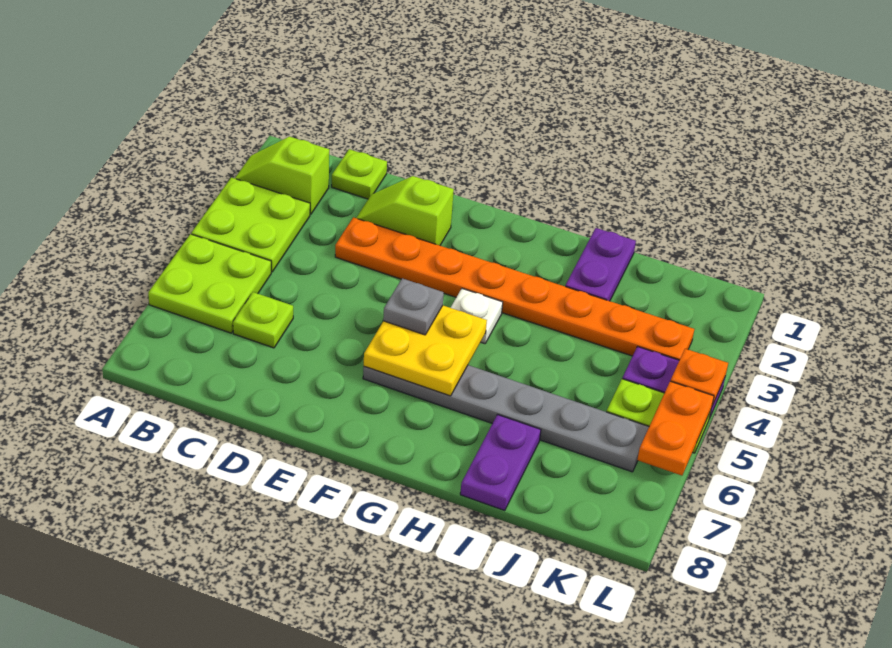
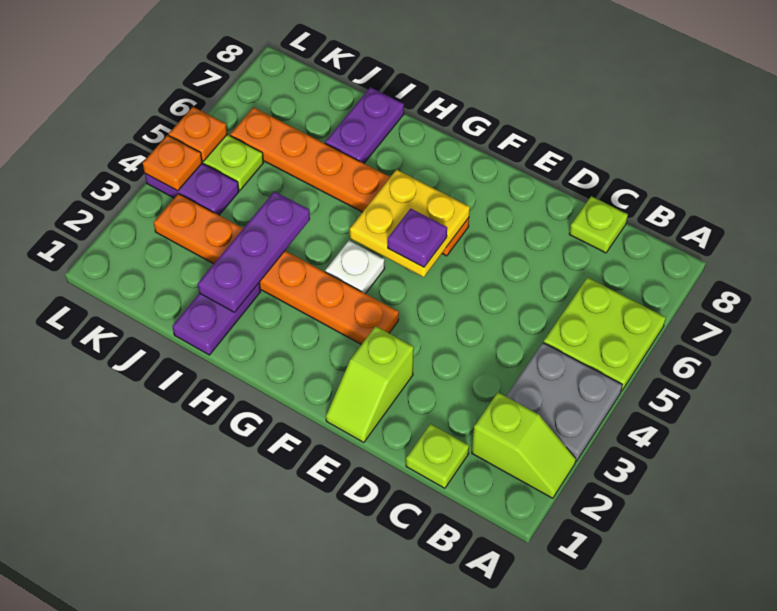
lime 2x2 plate [191,177,310,272] -> grey 2x2 plate [506,343,622,461]
lime 1x1 plate [233,292,293,348] -> lime 1x1 plate moved to [569,196,628,253]
lime 1x2 slope [356,176,454,245] -> lime 1x2 slope turned to [326,326,414,442]
orange 1x8 plate [335,217,694,360] -> orange 1x6 plate [154,194,399,345]
grey 1x1 plate [383,278,444,335] -> purple 1x1 plate [388,209,447,267]
grey 1x6 plate [363,365,649,472] -> orange 1x6 plate [230,107,469,256]
none -> purple 1x3 plate [198,191,310,312]
orange 1x2 plate [637,381,714,475] -> orange 1x1 plate [169,107,227,161]

